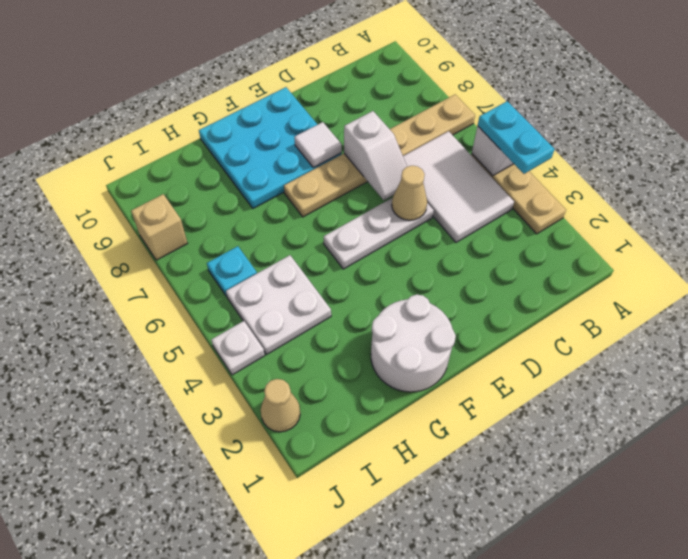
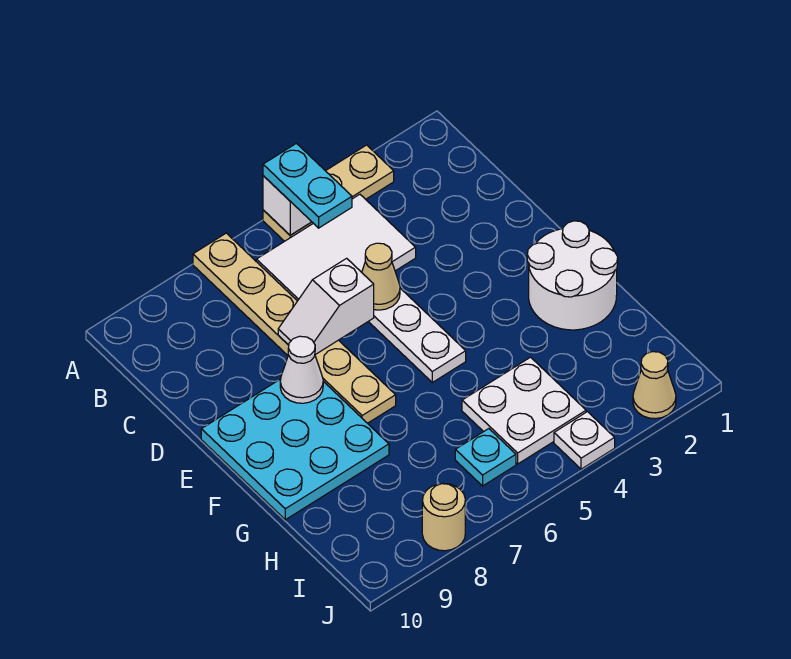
cyan 1x2 plate [478,101,555,174] -> cyan 1x2 plate turned to [263,143,352,228]
white 1x2 slope [344,111,407,200] -> white 1x2 slope turned to [278,258,374,355]
white 1x1 tile [294,122,342,168] -> white 1x1 cone [280,336,323,403]
tan 1x1 brick [131,194,188,260] -> tan 1x1 round brick [422,484,465,551]

